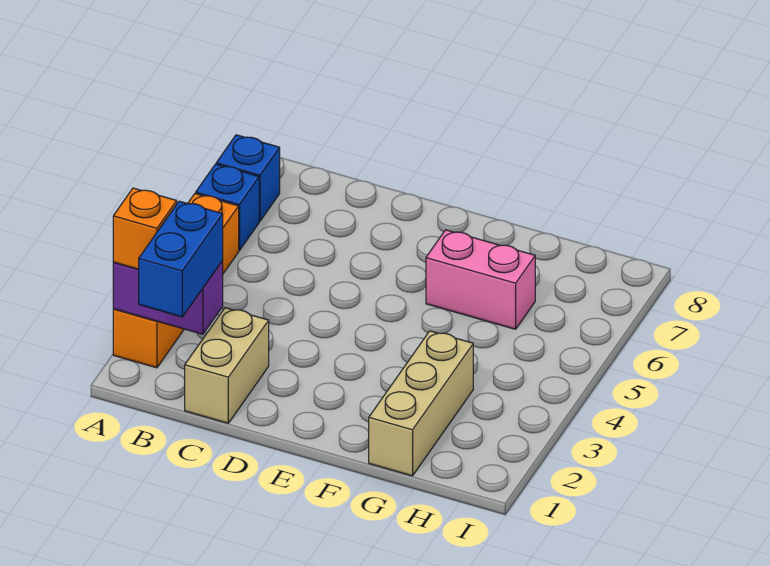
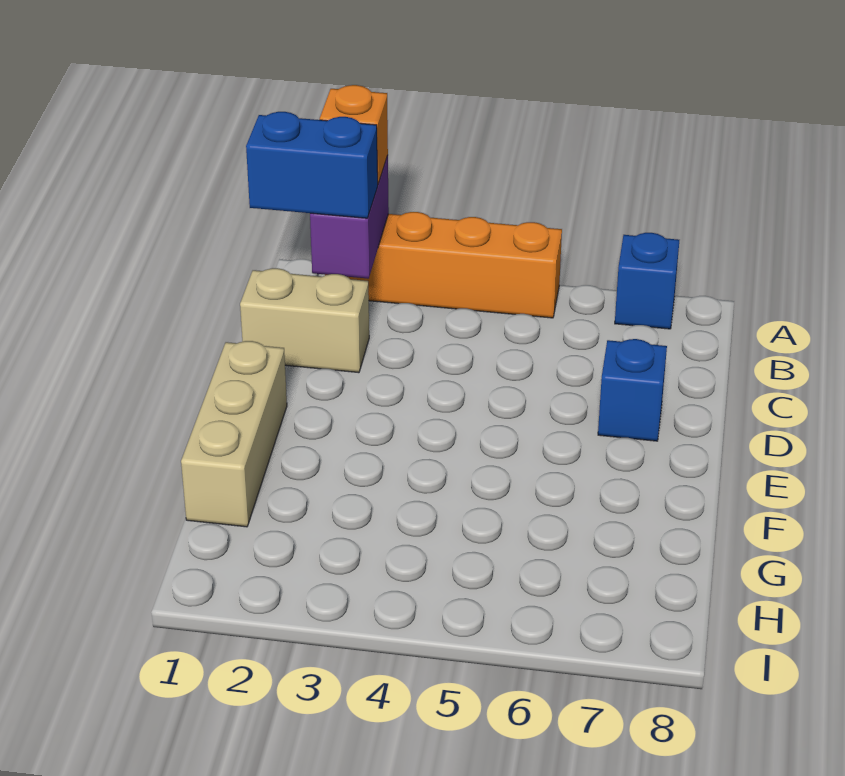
blue 1x1 brick [196,164,259,251] -> blue 1x1 brick moved to [598,339,667,441]
pink 1x2 brick [426,230,535,329] -> none
tan 1x3 brick [369,331,473,476] -> tan 1x3 brick turned to [181,341,287,527]

